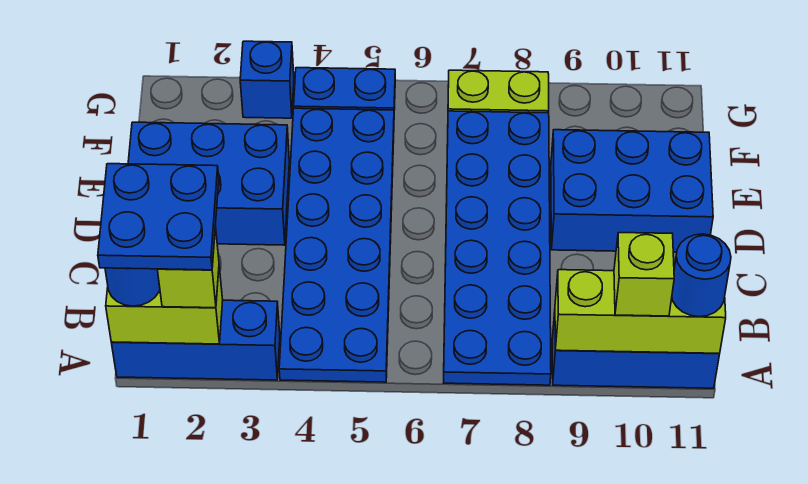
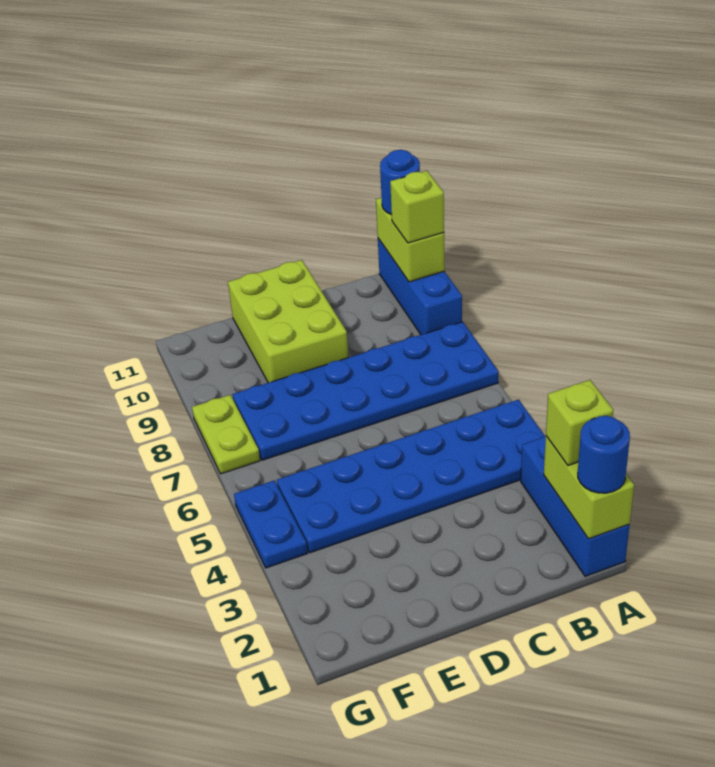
blue 2x2 plate [98,164,219,270] -> none
lime 1x3 brick [555,269,726,353] -> lime 1x2 brick [376,197,445,282]
blue 2x3 brick [128,122,289,245] -> none
blue 2x3 brick [551,130,713,252] -> lime 2x3 brick [228,260,348,383]
blue 1x1 brick [240,41,294,118] -> none

